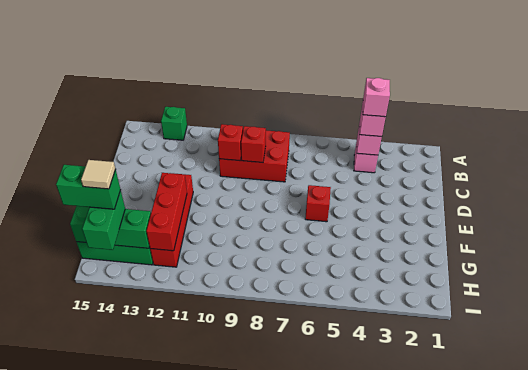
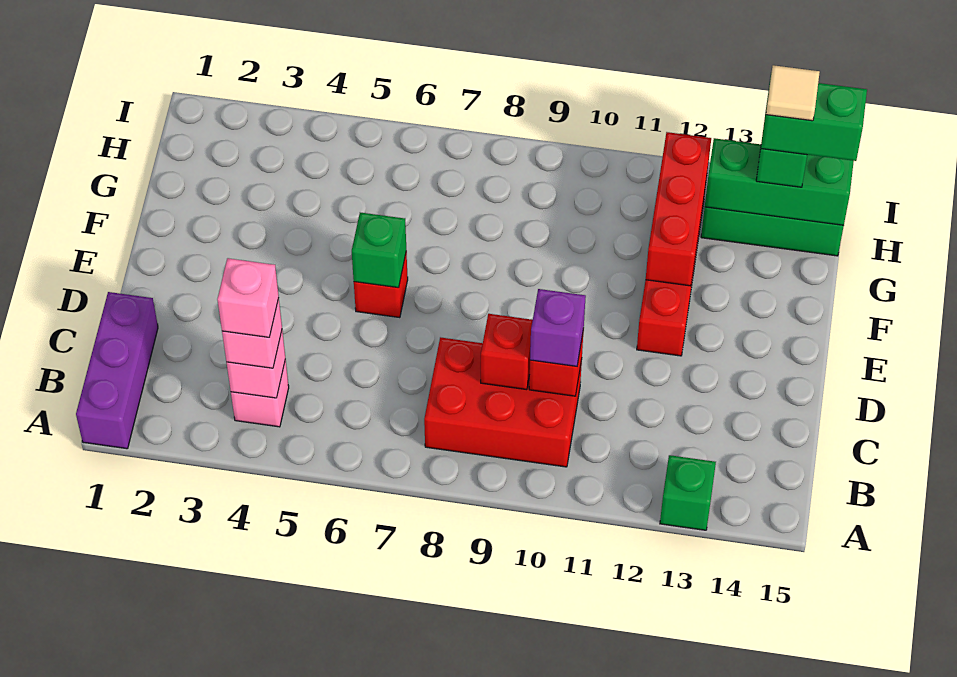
none -> purple 1x3 brick [76,292,158,449]
none -> purple 1x1 brick [530,289,586,366]
none -> green 1x1 brick [352,213,406,288]

